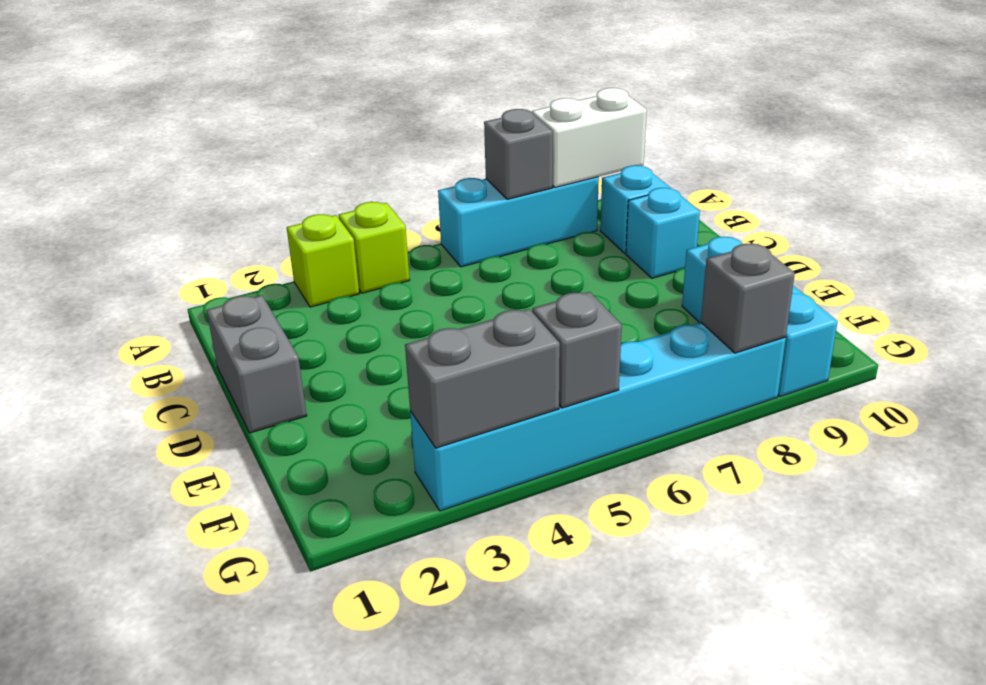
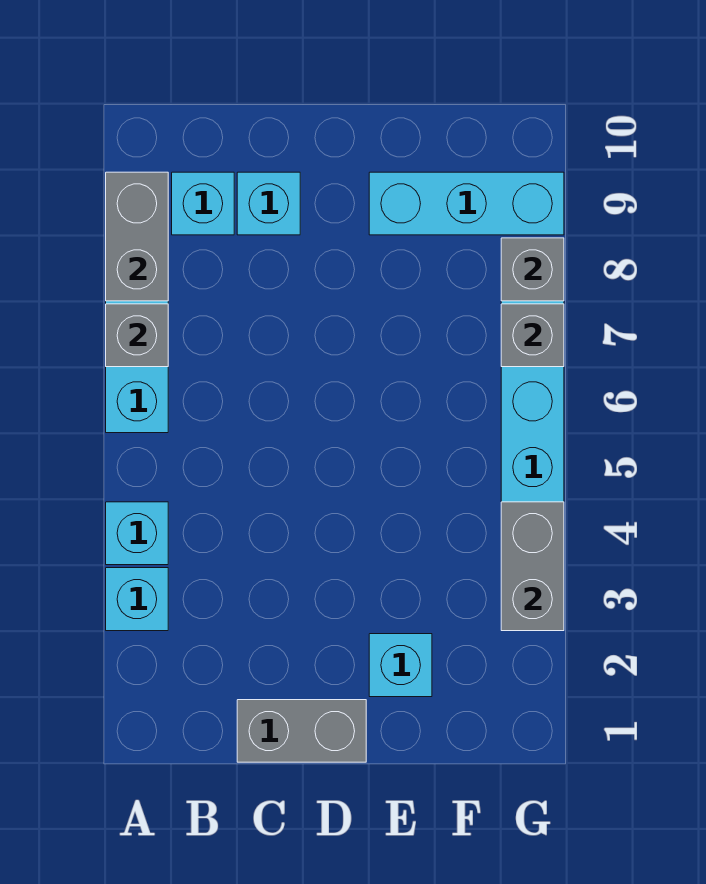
lime 1x1 brick [287,214,359,307] -> cyan 1x1 brick [106,568,168,631]
lime 1x1 brick [339,202,410,293] -> cyan 1x1 brick [106,502,168,565]
white 1x2 brick [532,88,647,187] -> grey 1x2 brick [106,172,168,301]
none -> cyan 1x1 brick [369,634,432,697]
grey 1x1 brick [532,292,622,408] -> grey 1x1 brick moved to [501,304,564,367]

